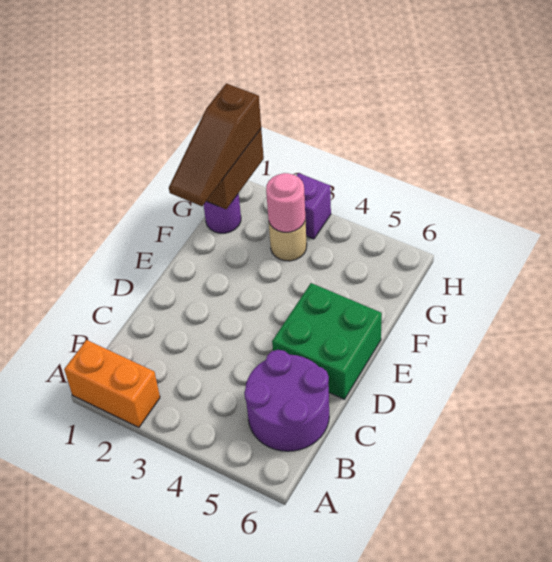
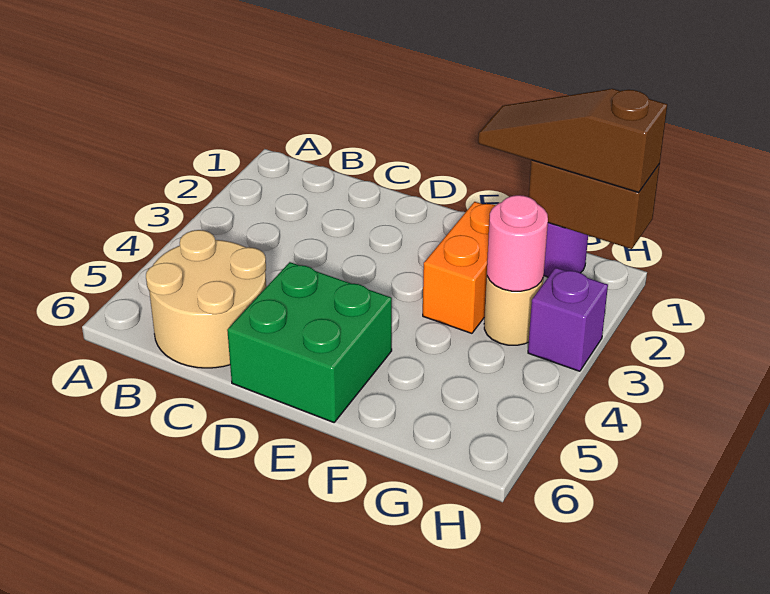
orange 1x2 brick [64,340,160,427] -> orange 1x2 brick moved to [423,202,496,333]
purple 2x2 round brick [244,350,329,451] -> tan 2x2 round brick [146,230,266,368]

